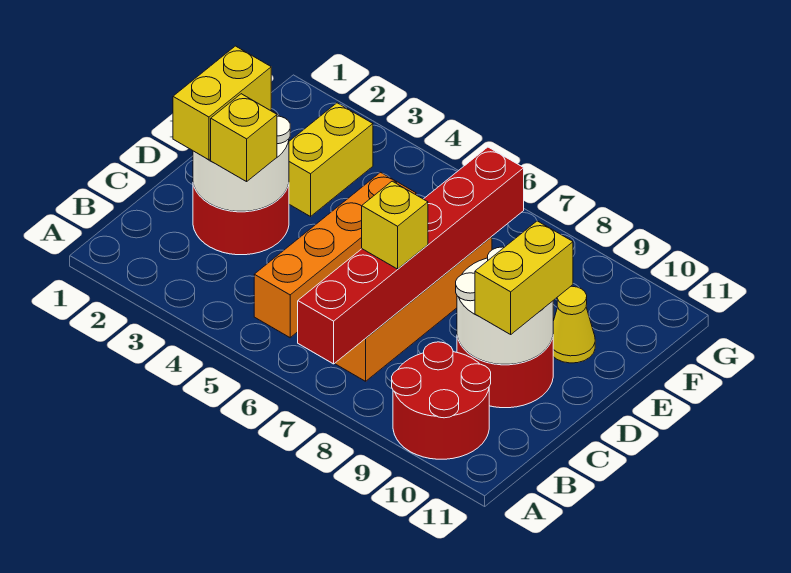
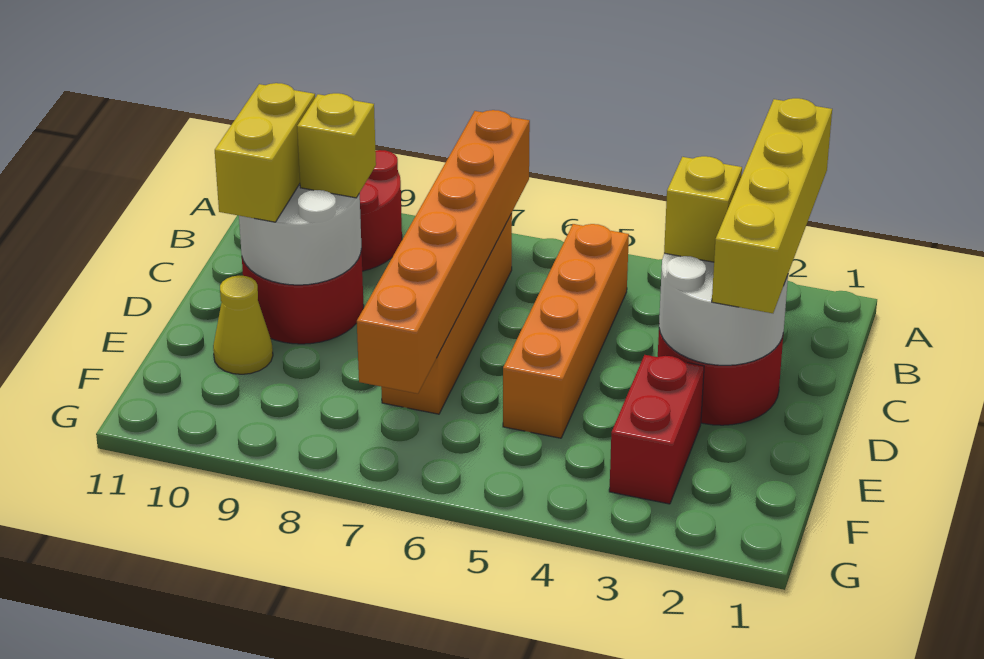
red 1x6 brick [298,147,524,364] -> orange 1x6 brick [357,110,530,394]
yellow 1x2 brick [173,46,271,160] -> yellow 1x4 brick [712,98,832,313]
yellow 1x1 brick [362,181,428,269] -> yellow 1x1 brick moved to [297,93,376,198]
yellow 1x2 brick [289,103,373,216] -> red 1x2 brick [609,355,704,504]

